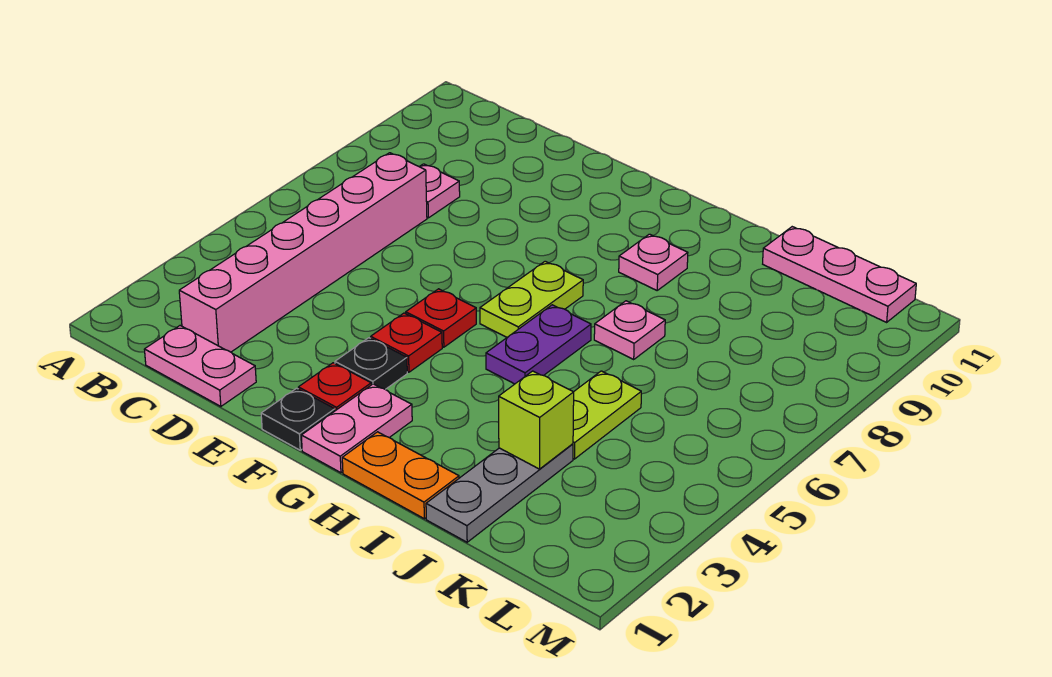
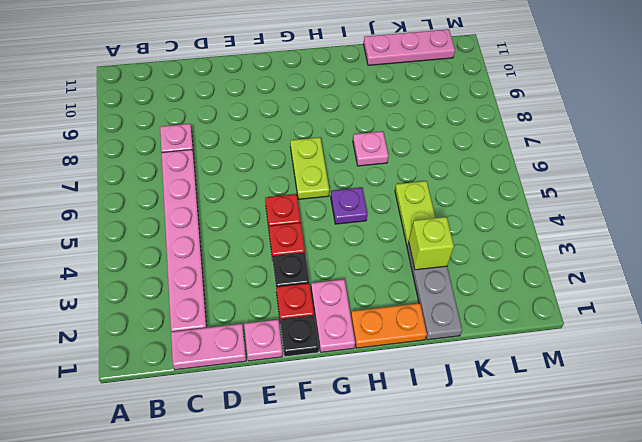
pink 1x6 brick [179,153,427,352] -> pink 1x6 plate [162,150,207,332]
purple 1x2 plate [486,305,591,384] -> purple 1x1 plate [331,188,367,224]
pink 1x1 plate [619,234,688,290] -> pink 1x1 plate moved to [244,320,283,361]

